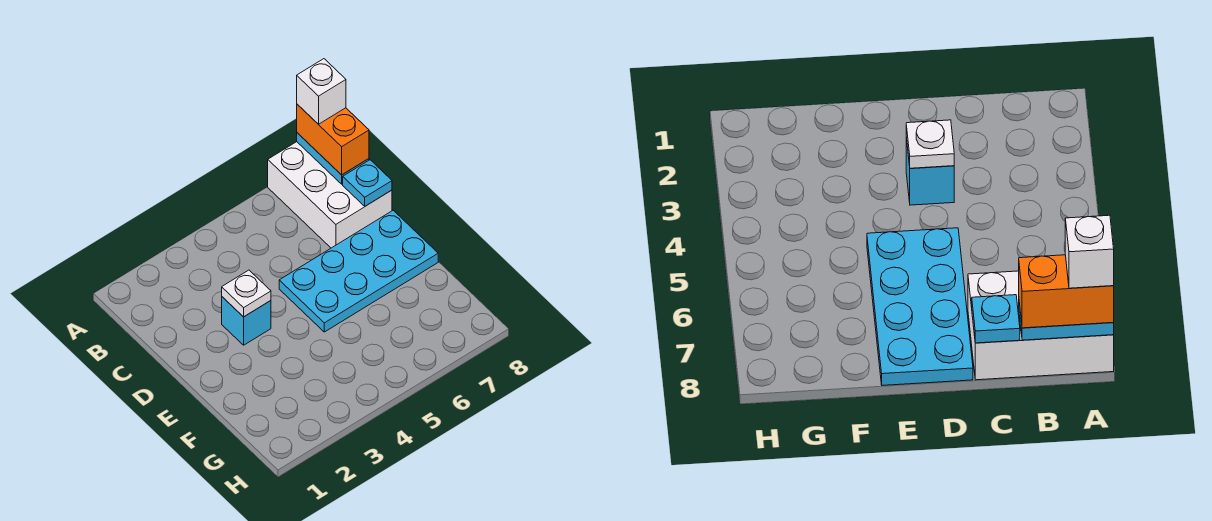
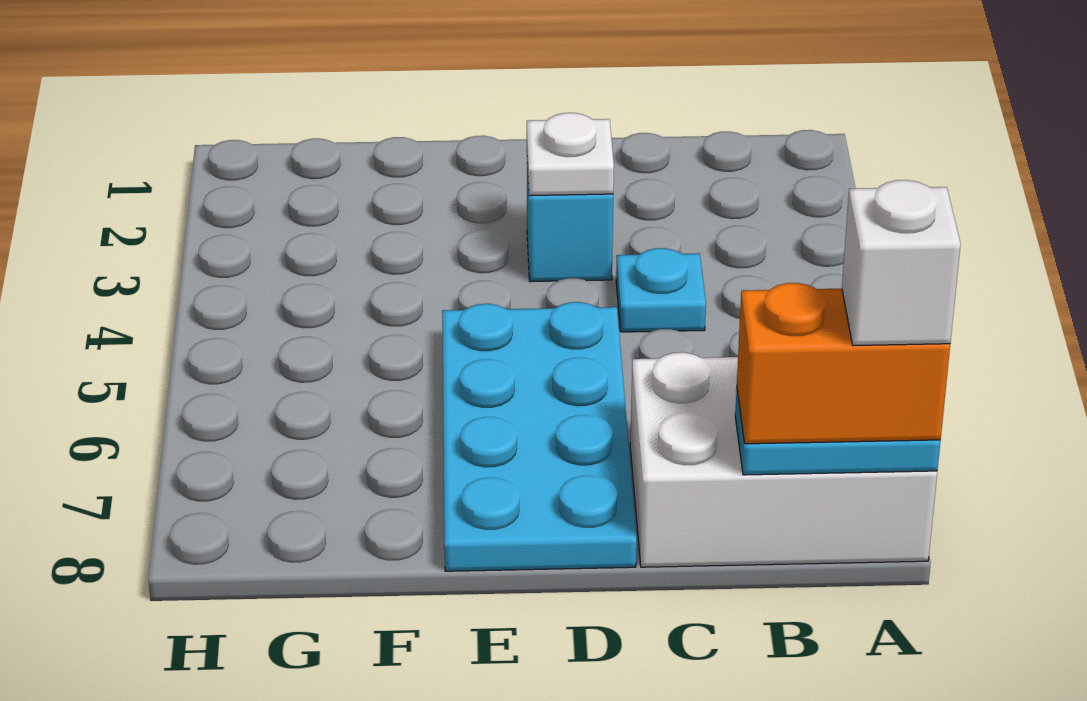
cyan 1x1 plate [343,160,392,206] -> cyan 1x1 plate moved to [616,248,706,332]

